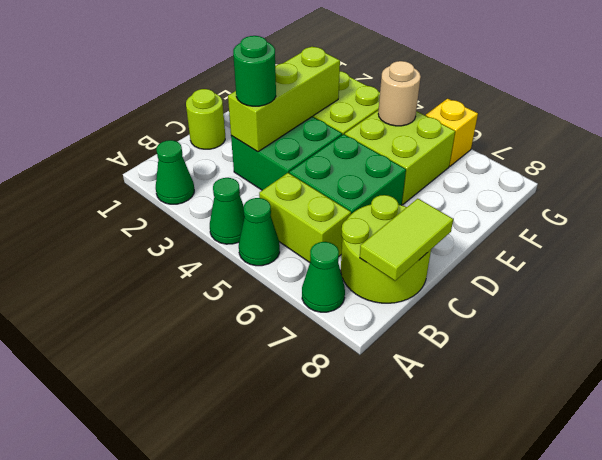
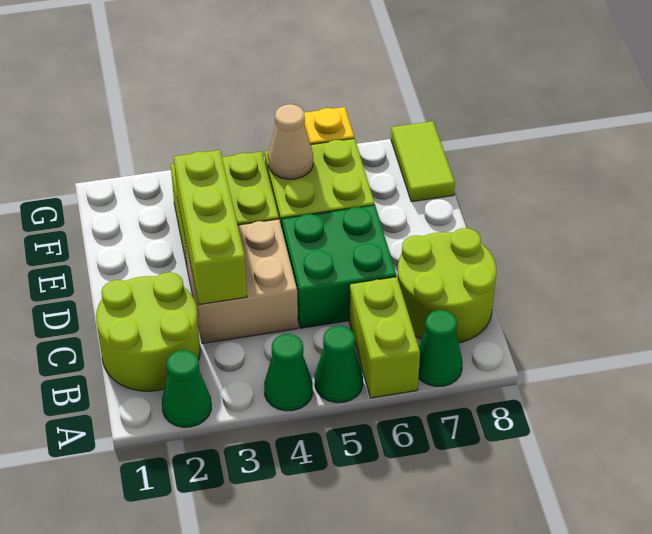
lime 1x2 brick [259,173,351,262] -> lime 1x2 brick turned to [349,277,420,398]
lime 1x2 tile [360,199,453,281] -> lime 1x2 tile moved to [391,121,455,202]
lime 1x1 round brick [186,89,225,149] -> lime 2x2 round brick [96,272,200,391]
green 2x2 brick [231,117,342,190] -> tan 2x2 brick [184,219,298,344]
green 1x1 round brick [233,36,276,106] -> none
tan 1x1 round brick [378,61,421,126] -> tan 1x1 cone [268,104,313,179]

